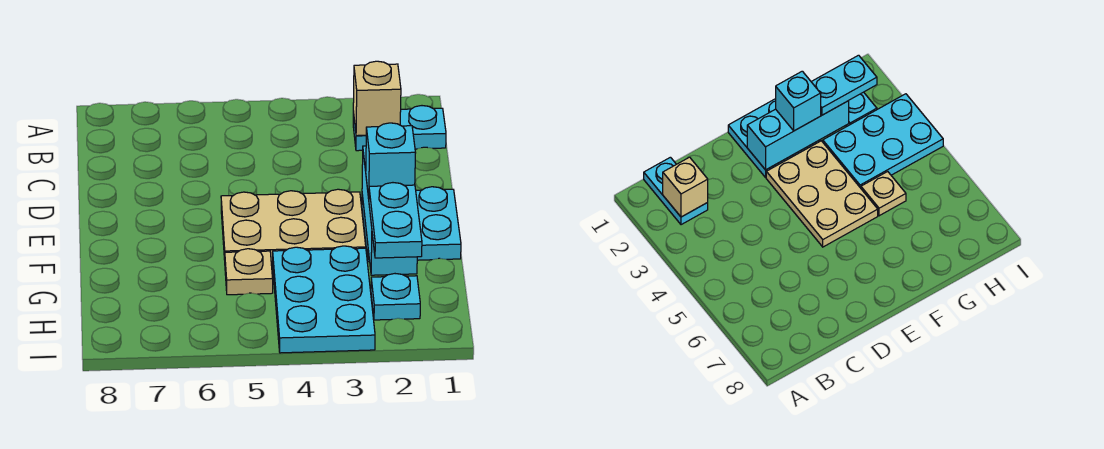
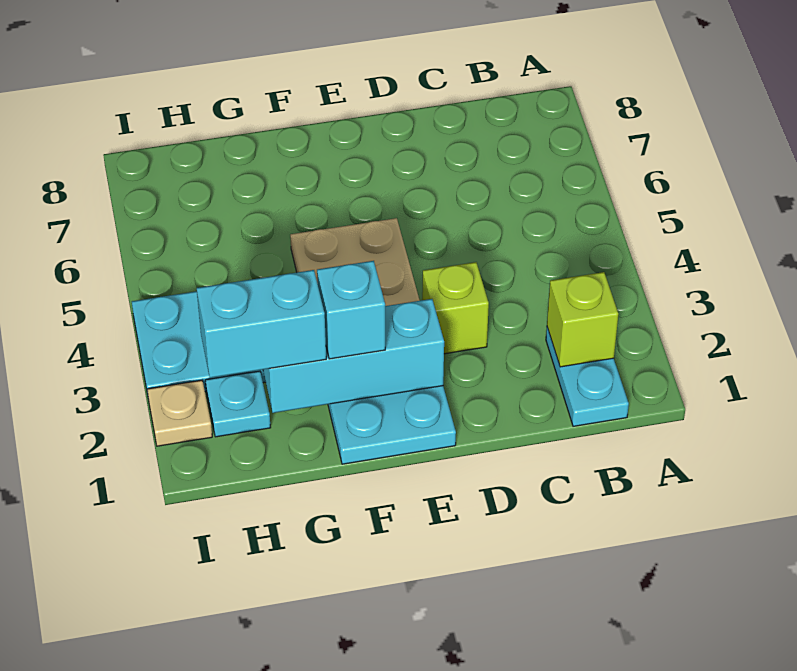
tan 1x1 brick [353,61,401,136] -> lime 1x1 brick [547,272,618,367]
none -> lime 1x1 brick [422,262,489,354]
cyan 1x2 plate [369,183,422,258] -> cyan 1x2 brick [197,270,326,378]
tan 1x1 plate [225,249,273,295] -> tan 1x1 plate moved to [147,380,212,446]

